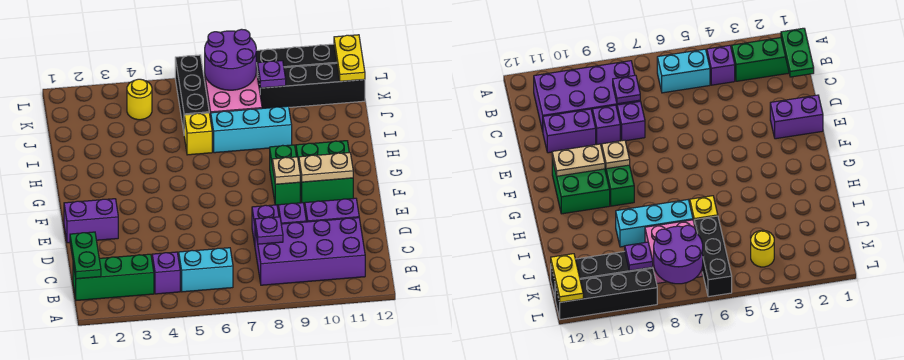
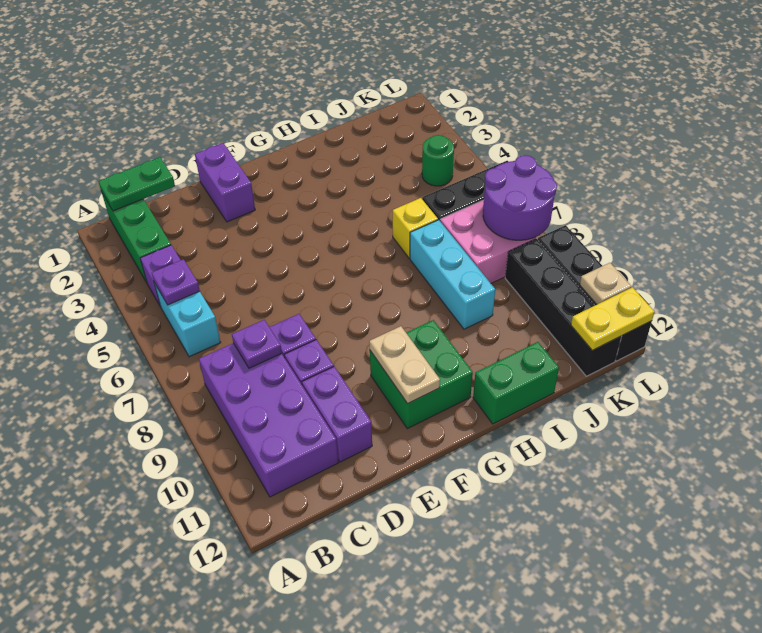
green 1x2 brick [270,145,300,206] -> green 1x2 brick moved to [473,342,559,424]
tan 1x1 plate [272,157,300,184] -> tan 1x1 plate moved to [580,263,631,305]
yellow 1x1 round brick [127,79,152,120] -> green 1x1 round brick [422,135,454,186]
purple 1x1 plate [258,61,286,88] -> purple 1x1 plate moved to [152,259,200,305]

